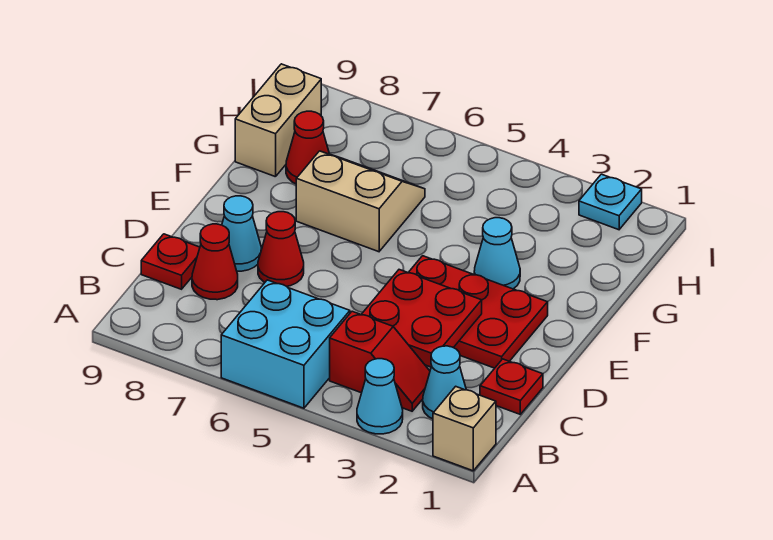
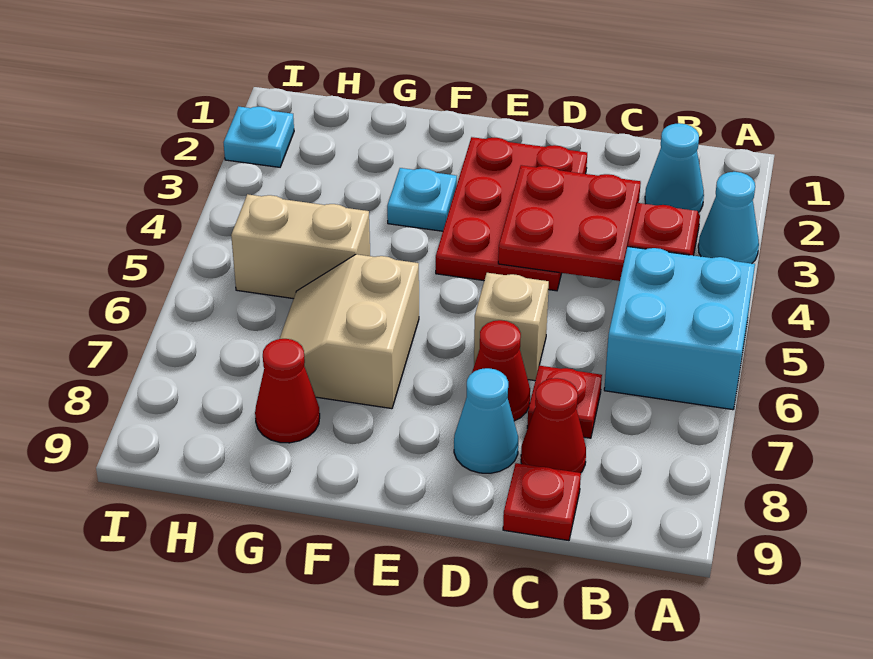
tan 1x1 brick [433,386,496,471] -> tan 1x1 brick moved to [474,273,549,381]
red 1x1 plate [480,359,543,414] -> red 1x1 plate moved to [527,366,602,438]
cyan 1x1 cone [474,218,520,289] -> cyan 1x1 plate [387,168,457,231]
tan 1x2 brick [235,64,321,177] -> tan 1x2 brick moved to [231,194,370,299]

